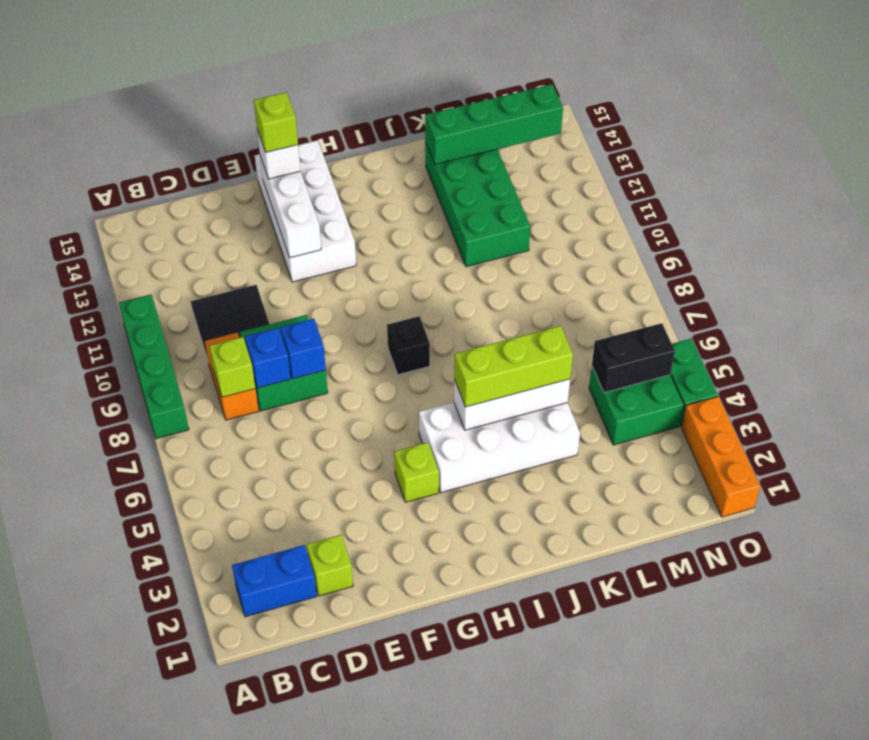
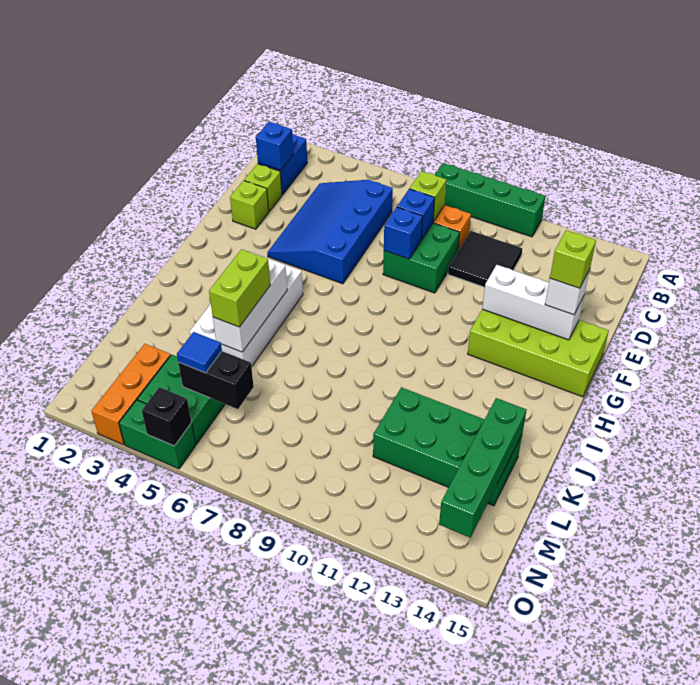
none -> blue 1x1 brick [256,122,293,170]
none -> blue 3x4 slope [267,180,393,284]
white 2x4 brick [255,140,356,282] -> lime 2x4 brick [468,309,609,397]
lime 1x1 brick [394,442,439,502] -> lime 1x1 brick moved to [230,181,269,229]
black 1x1 brick [387,316,430,375] -> black 1x1 brick moved to [142,387,191,446]
lime 1x3 brick [454,326,573,407] -> lime 1x2 brick [209,249,270,327]
black 1x2 brick [592,323,675,393] -> black 1x2 brick turned to [178,351,254,409]
none -> blue 1x1 tile [177,332,222,373]
orange 1x3 brick [682,397,760,517] -> orange 1x3 brick turned to [91,344,171,445]

